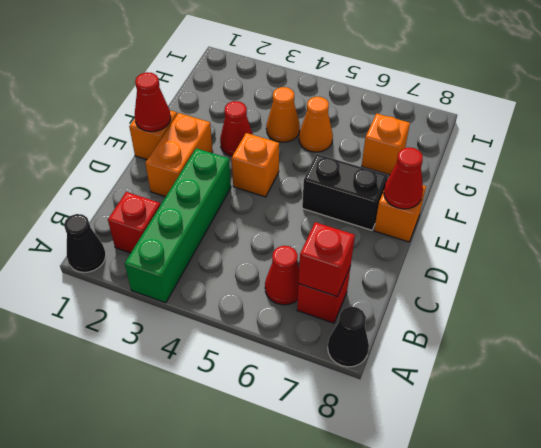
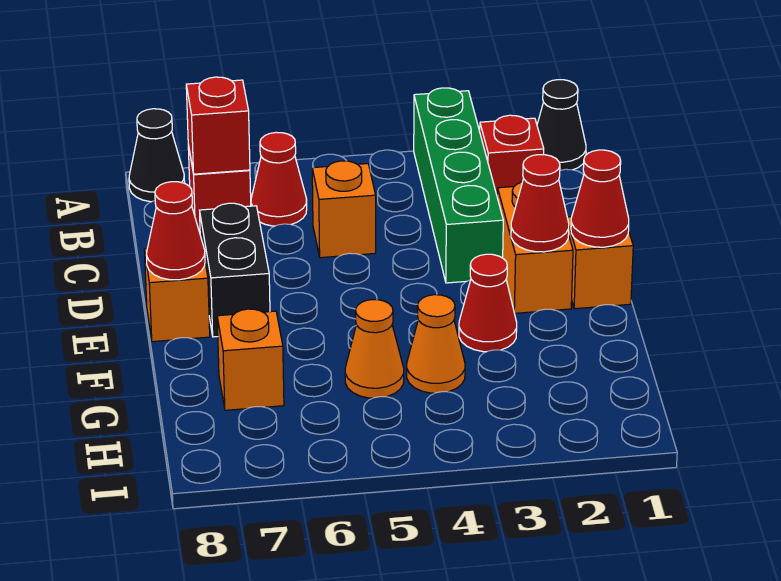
none -> red 1x1 cone [511,155,569,252]
orange 1x1 brick [232,133,279,197] -> orange 1x1 brick moved to [312,161,376,258]
black 1x2 brick [302,154,388,230] -> black 1x2 brick turned to [199,203,270,337]

